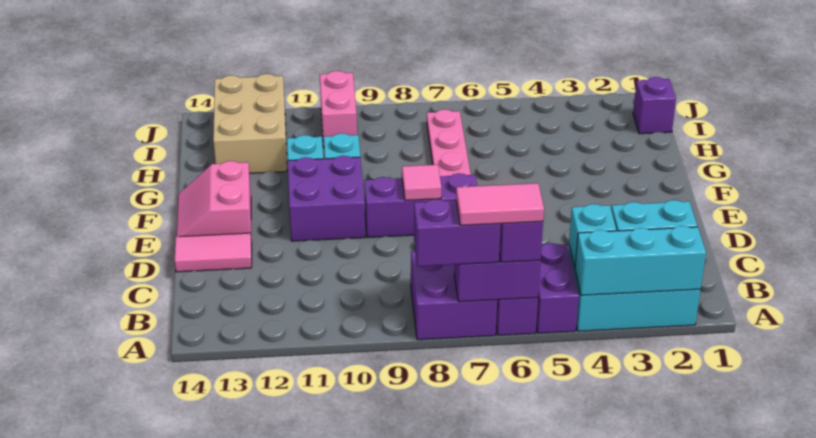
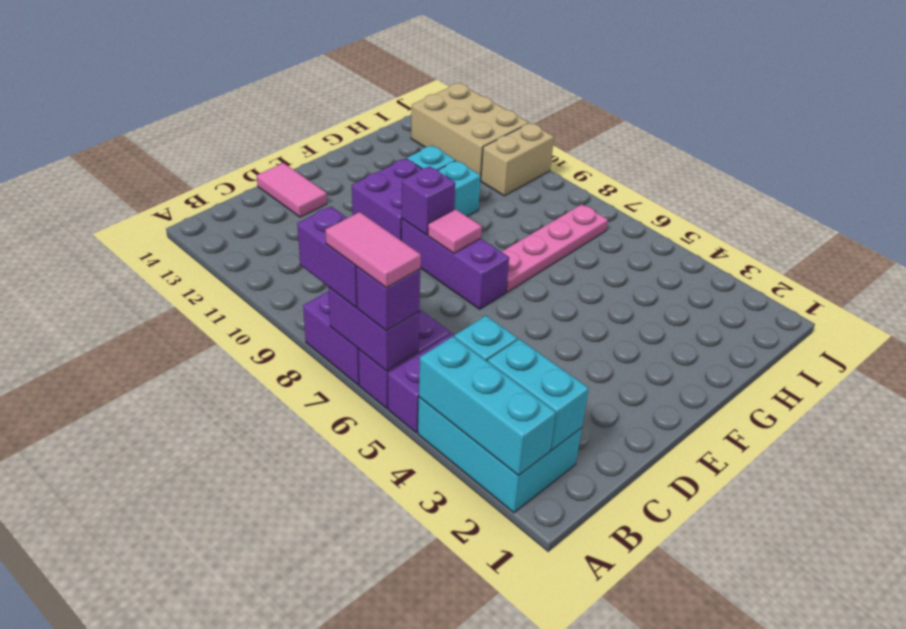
pink 2x2 slope [176,161,252,243] -> none
tan 2x3 brick [213,74,287,173] -> tan 2x3 brick turned to [411,83,529,180]
purple 1x1 brick [633,77,676,134] -> purple 1x1 brick moved to [402,166,455,235]
pink 1x2 brick [320,71,357,146] -> tan 1x2 brick [481,123,554,196]

